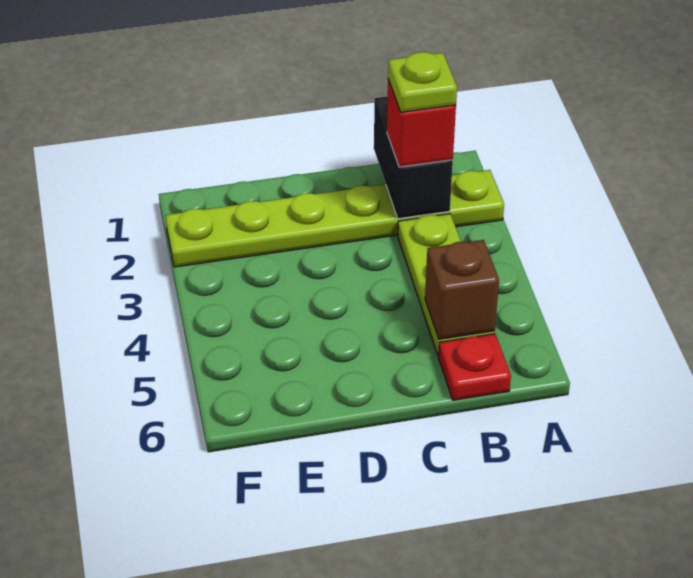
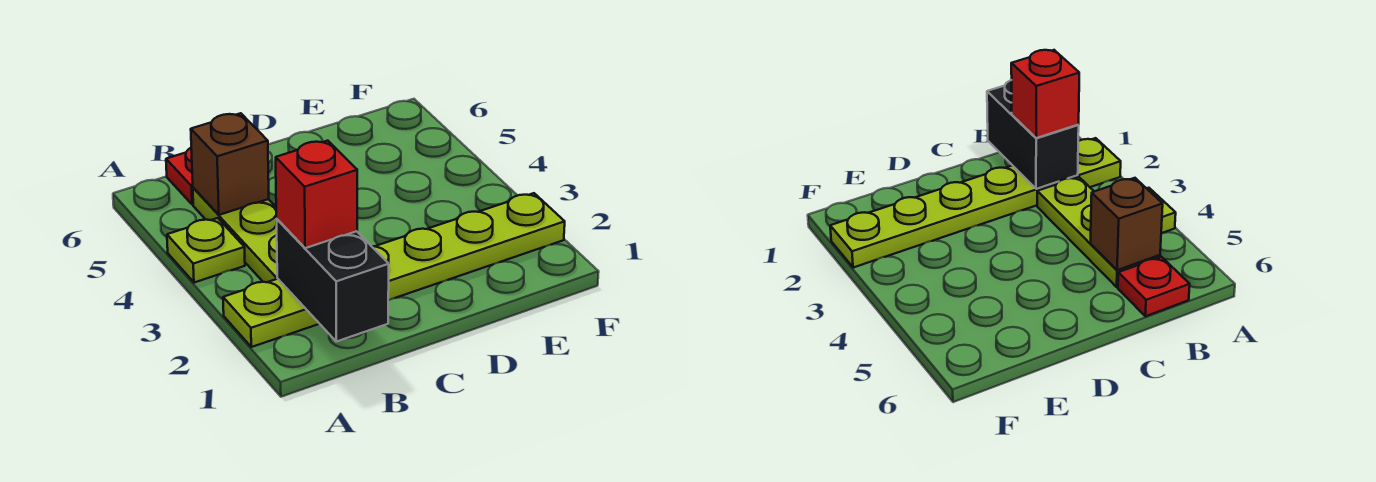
lime 1x1 plate [388,52,457,112] -> lime 1x1 plate moved to [167,218,245,283]

